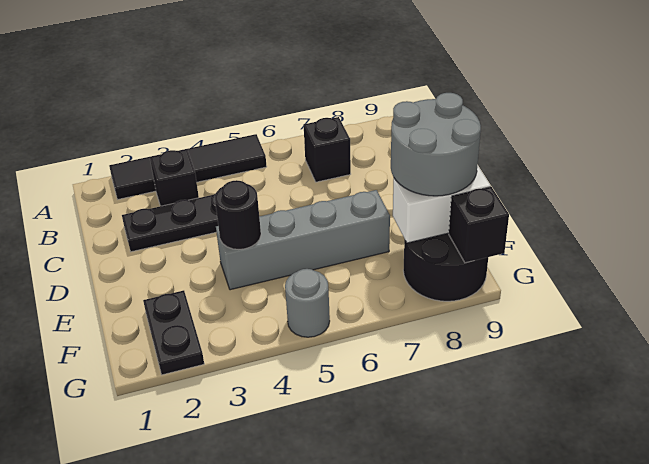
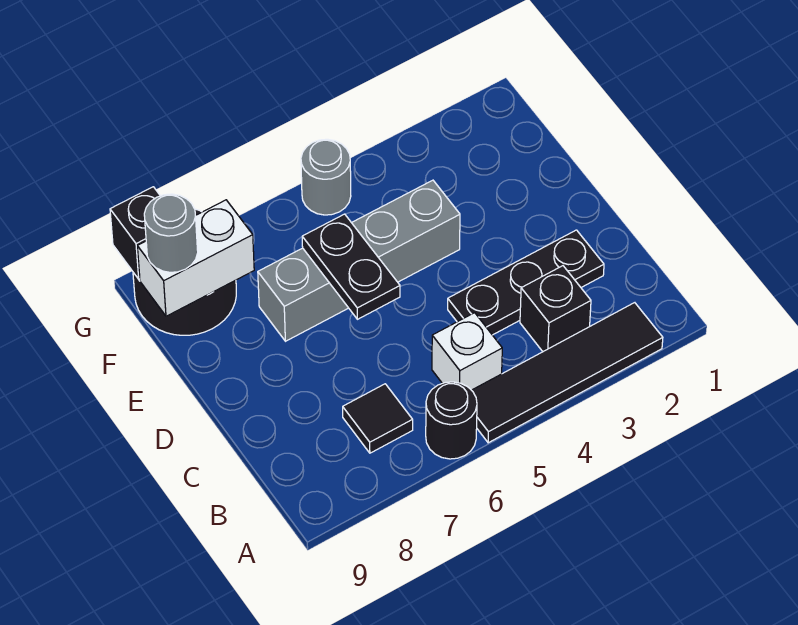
none -> white 1x1 brick [432,313,502,390]
black 1x1 brick [304,117,351,182] -> black 1x1 tile [343,384,413,453]
black 1x1 round brick [215,180,261,249] -> black 1x1 round brick moved to [426,382,477,459]
grey 2x2 round brick [391,93,481,196] -> grey 1x1 round brick [144,194,198,272]
black 1x2 plate [143,290,204,375] -> black 1x2 plate moved to [302,214,400,319]

